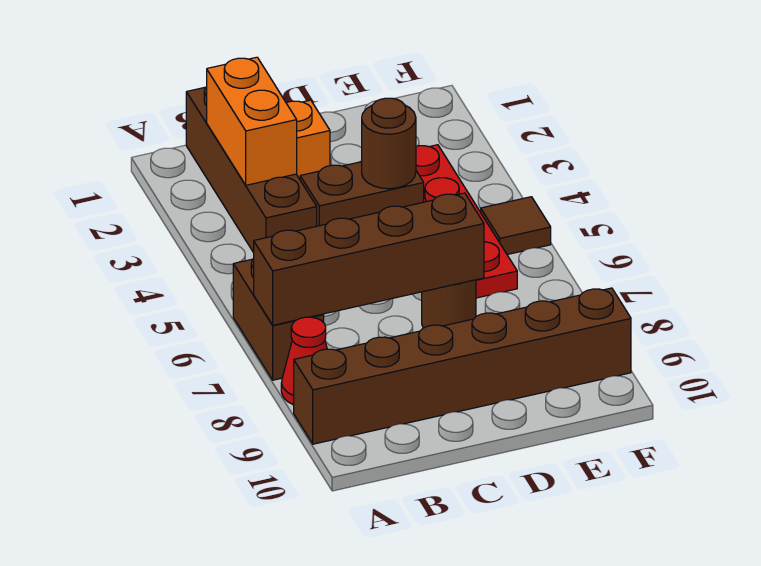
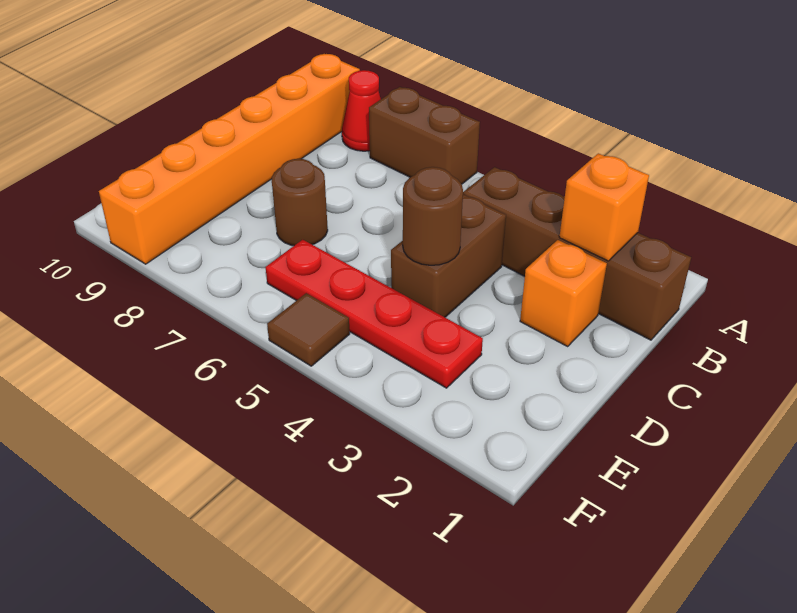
brown 1x4 brick [254,193,484,325] -> none
brown 1x6 brick [294,288,631,444] -> orange 1x6 brick [99,54,360,264]
orange 1x2 brick [207,57,297,185] -> orange 1x1 brick [559,153,649,261]

